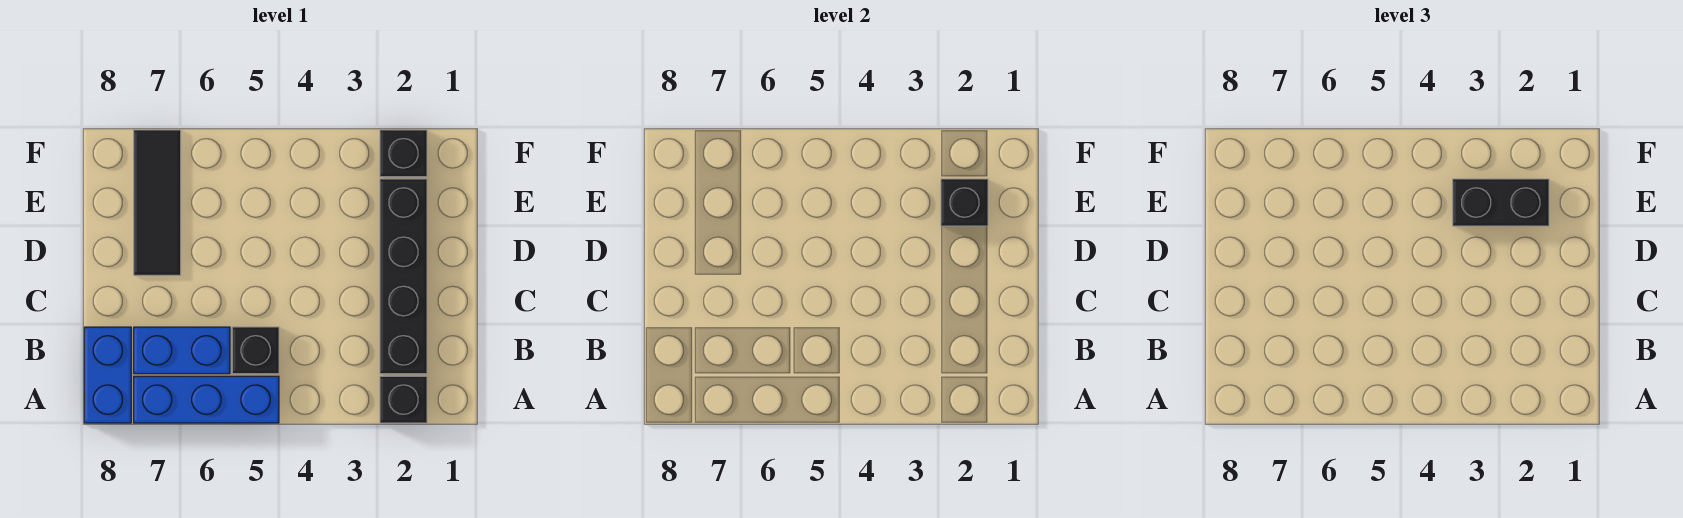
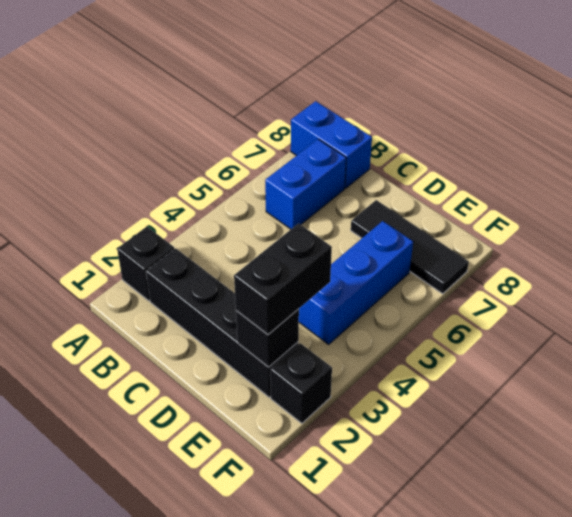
blue 1x3 brick [134,376,279,423] -> blue 1x3 brick moved to [299,221,413,344]
black 1x1 brick [232,327,279,374] -> none

